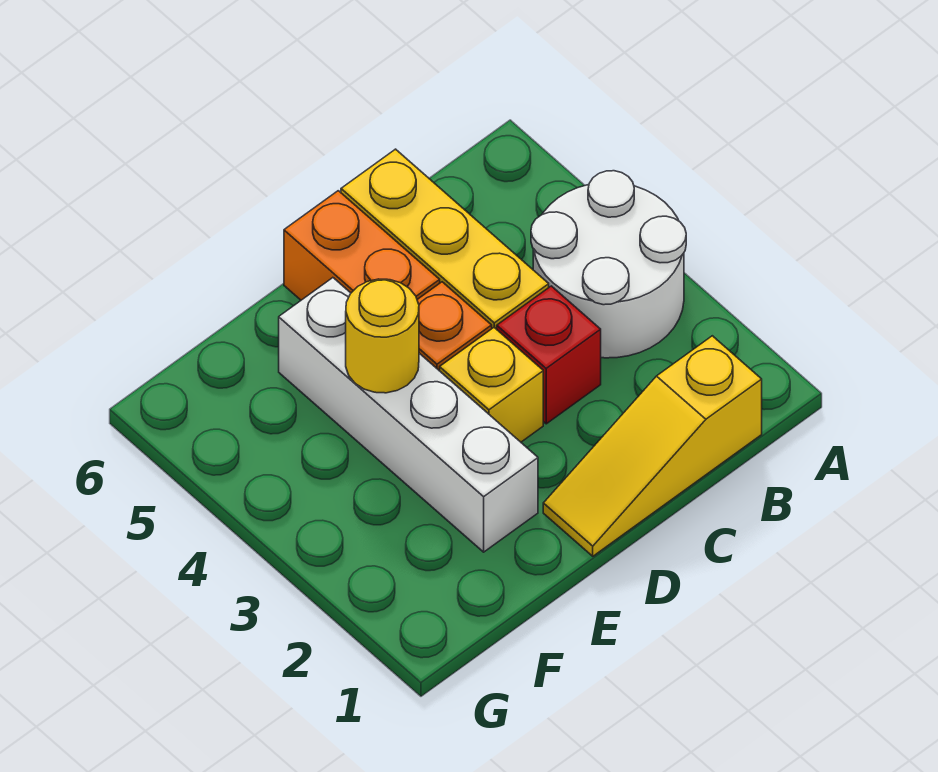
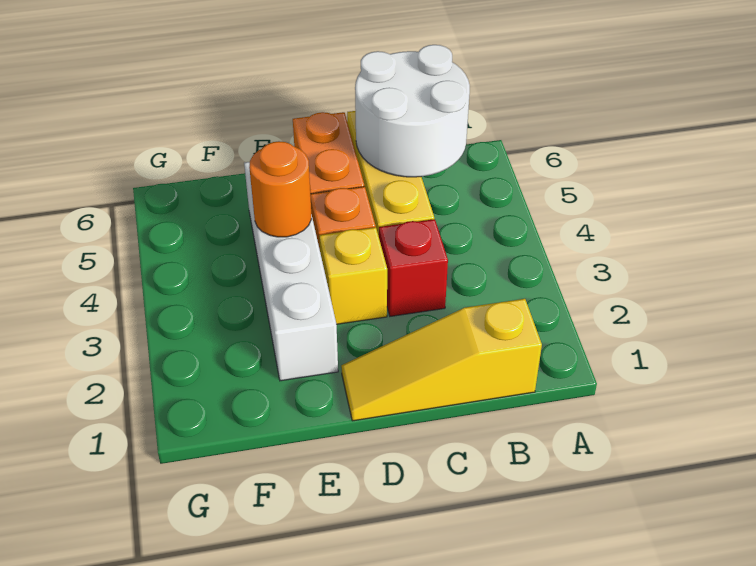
white 2x2 round brick [531,171,686,358] -> white 2x2 round brick moved to [355,45,470,177]
yellow 1x1 round brick [346,279,419,393] -> orange 1x1 round brick [249,141,311,237]

